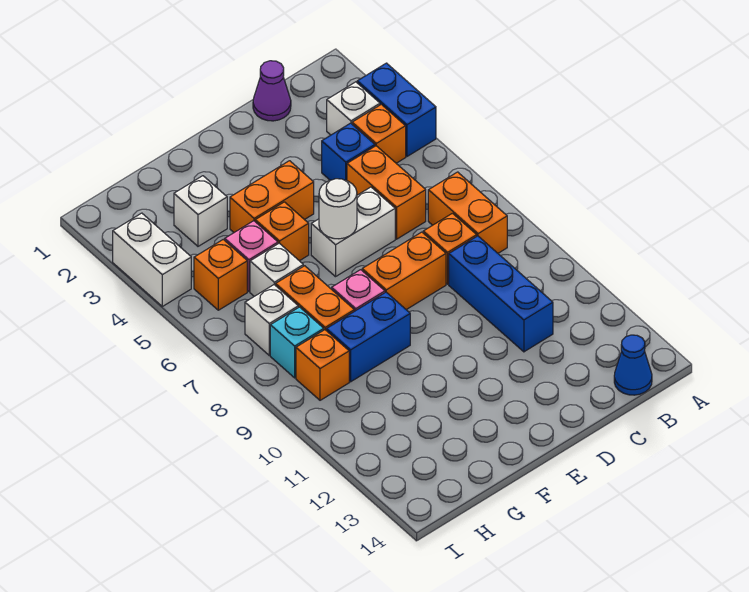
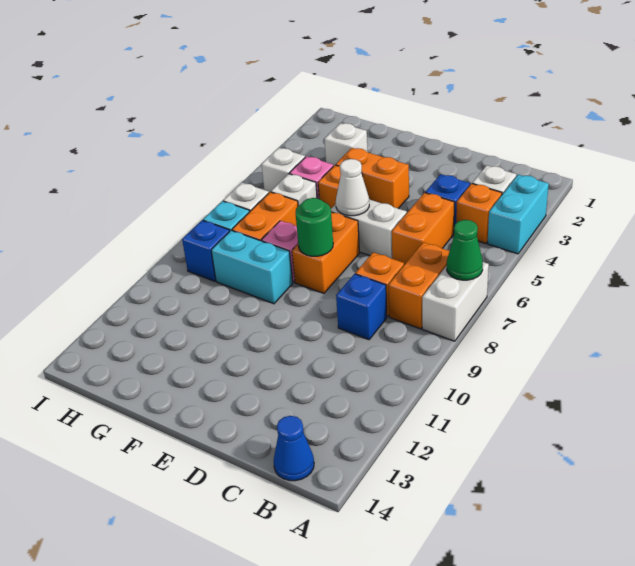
blue 1x2 brick [357,63,436,156] -> cyan 1x2 brick [488,175,549,254]
none -> green 1x1 cone [447,220,483,280]
purple 1x1 cone [253,61,291,121] -> none
blue 1x3 brick [449,236,553,352] -> blue 1x1 brick [336,274,387,340]
orange 1x2 brick [362,232,446,310] -> orange 1x2 brick turned to [292,212,359,293]
white 1x1 round brick [319,179,357,239] -> white 1x1 cone [336,159,369,216]
none -> green 1x1 round brick [296,198,333,256]
blue 1x2 brick [326,292,410,382] -> cyan 1x2 brick [211,230,293,304]
orange 1x1 brick [194,240,247,310] -> white 1x1 brick [261,148,305,192]
orange 1x1 brick [296,330,349,400] -> blue 1x1 brick [182,220,230,281]
white 1x2 brick [113,213,191,306] -> white 1x2 brick moved to [422,262,489,341]

